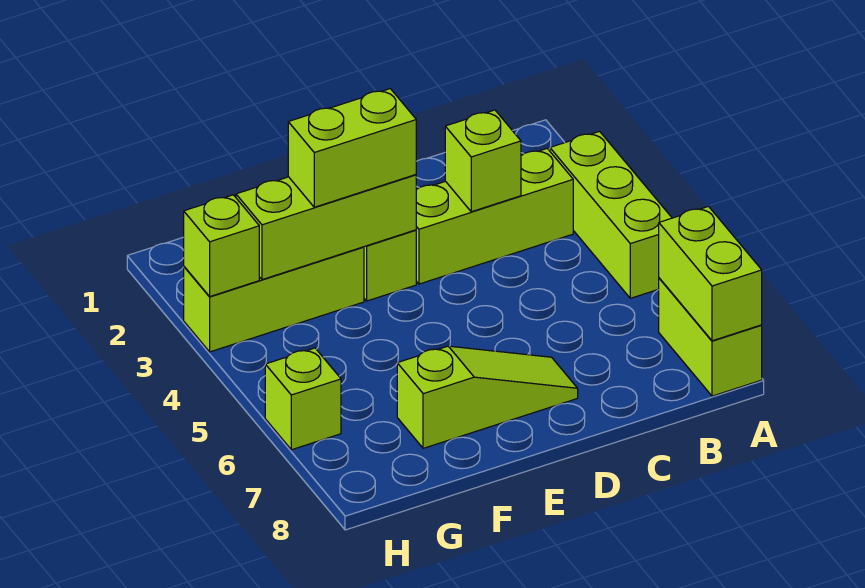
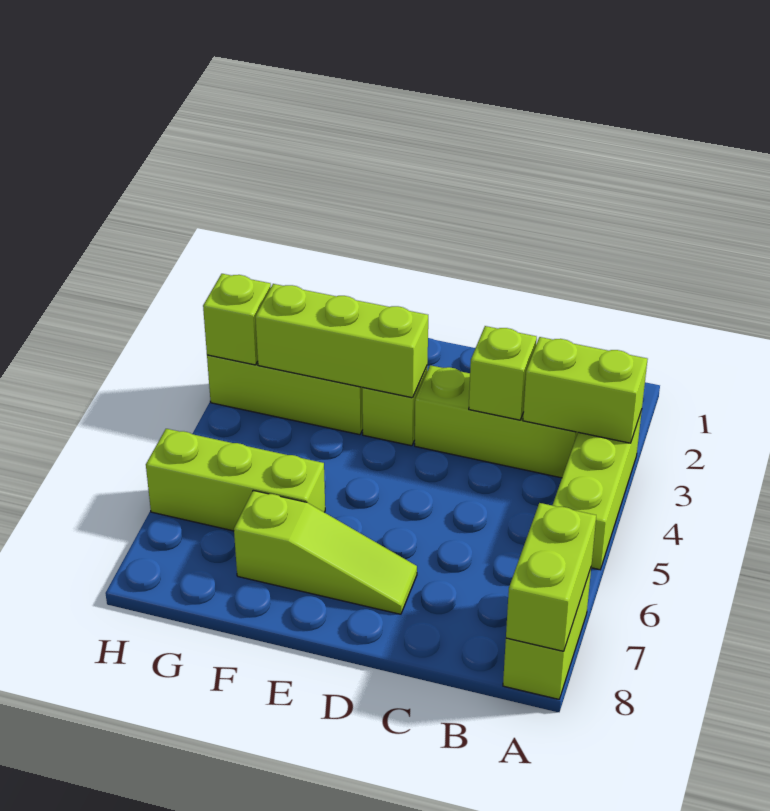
lime 1x2 brick [288,89,416,207] -> lime 1x2 brick moved to [523,337,648,443]
lime 1x1 brick [265,348,341,450] -> lime 1x3 brick [146,429,325,531]

